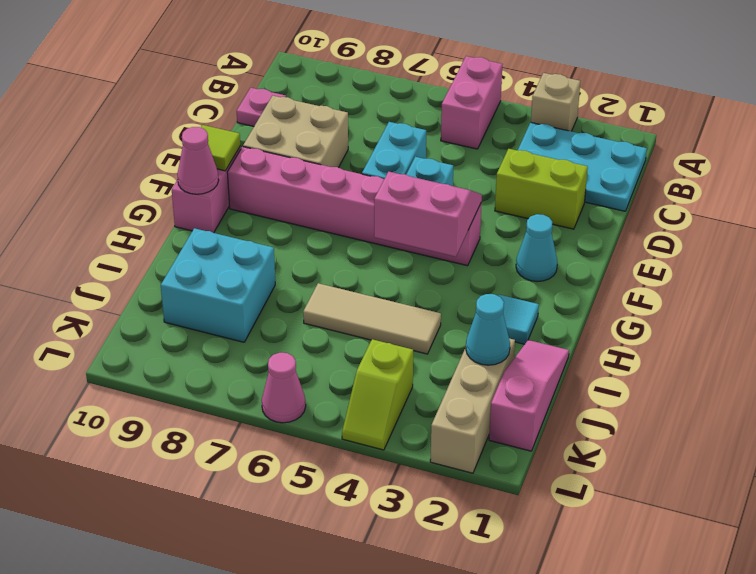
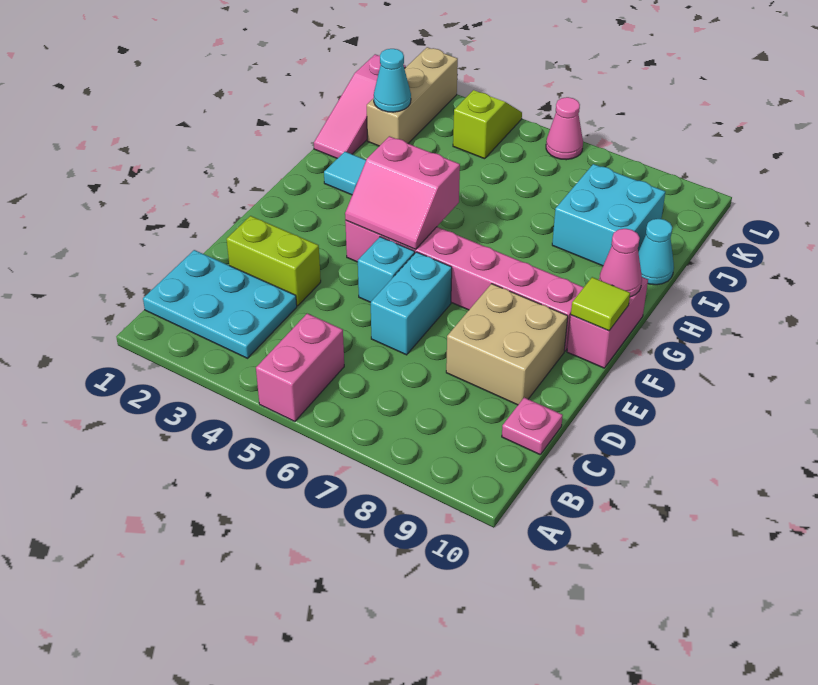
tan 1x1 brick [531,73,580,131] -> none
cyan 1x1 cone [516,214,557,282] -> cyan 1x1 cone moved to [638,219,674,285]
tan 1x3 tile [303,283,441,354] -> none

